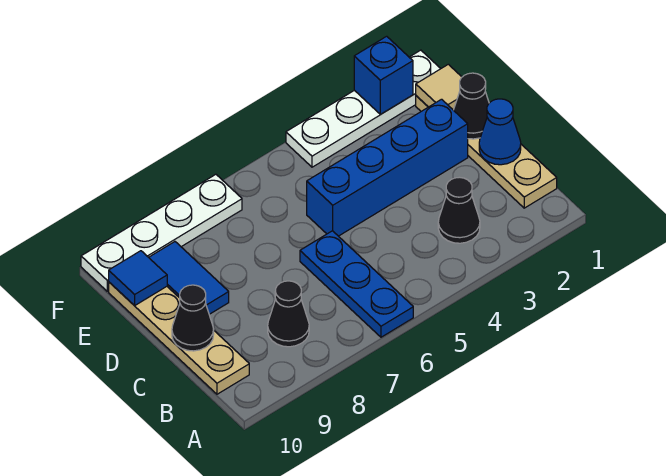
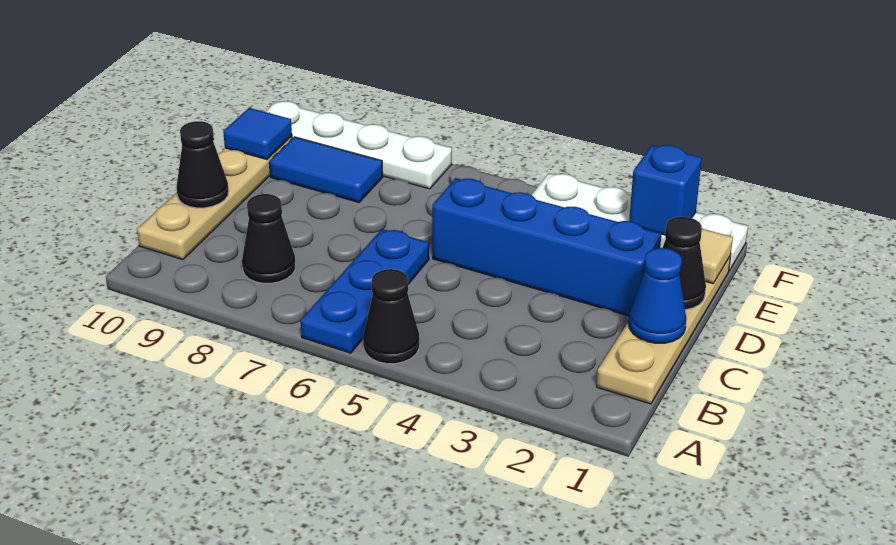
black 1x1 cone [438,177,480,243] -> black 1x1 cone moved to [363,269,419,364]
blue 1x2 tile [149,242,229,314] -> blue 1x2 tile turned to [269,137,383,202]

